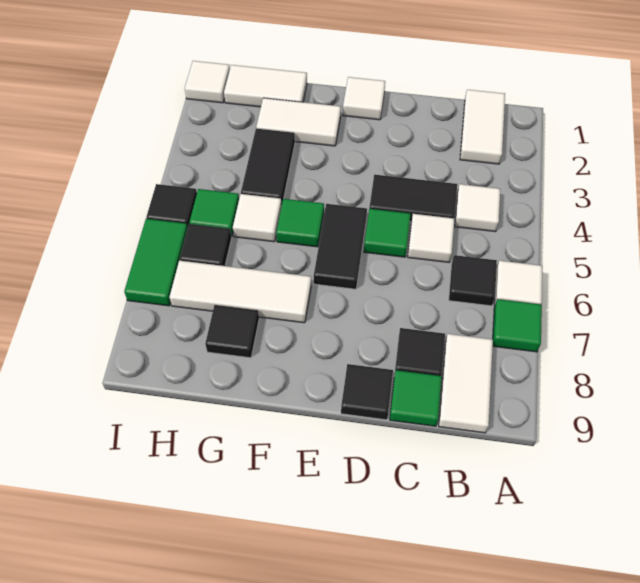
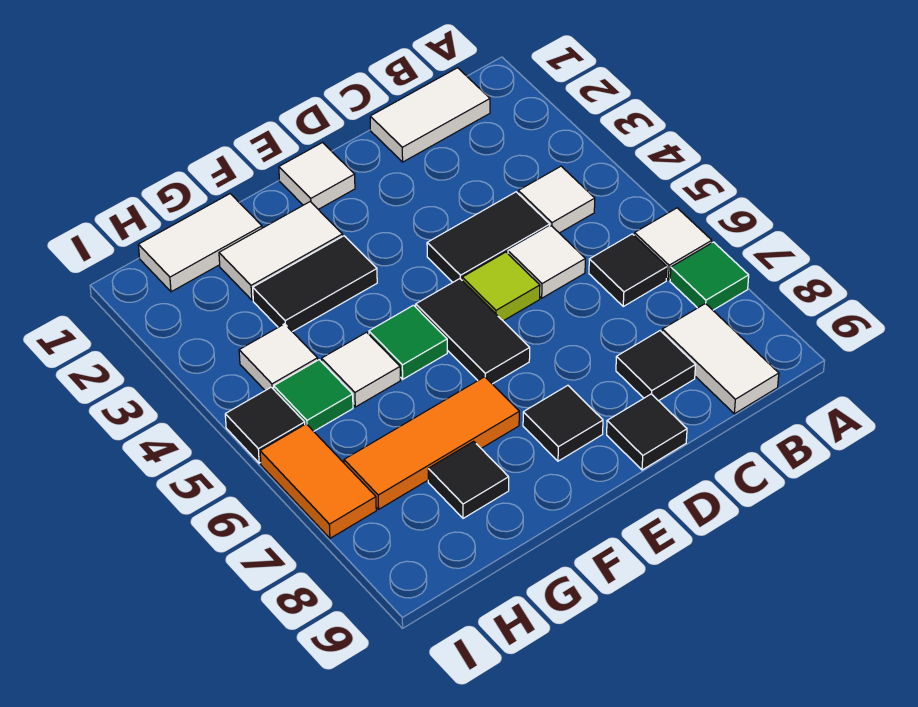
white 1x2 tile [460,90,505,164] -> white 1x2 tile turned to [370,68,490,162]
green 1x1 tile [390,370,442,426] -> none
green 1x1 tile [364,209,411,257] -> lime 1x1 tile [462,252,540,321]
white 1x3 tile [170,261,311,323] -> orange 1x3 tile [344,377,519,509]
black 1x2 tile [241,128,295,205] -> black 1x2 tile turned to [253,236,377,332]
black 1x1 tile [180,224,232,266] -> black 1x1 tile moved to [523,385,603,461]
white 1x1 tile [185,61,230,103] -> white 1x1 tile moved to [239,324,318,390]
green 1x2 tile [124,219,188,306] -> orange 1x2 tile [260,424,376,538]

